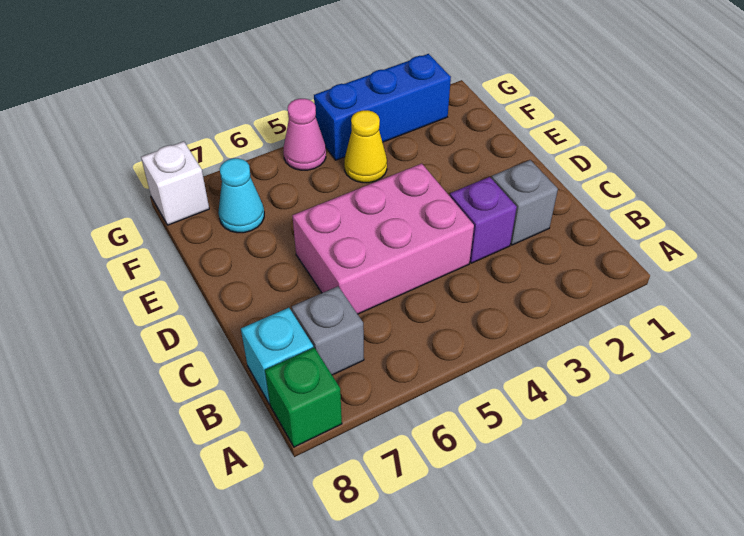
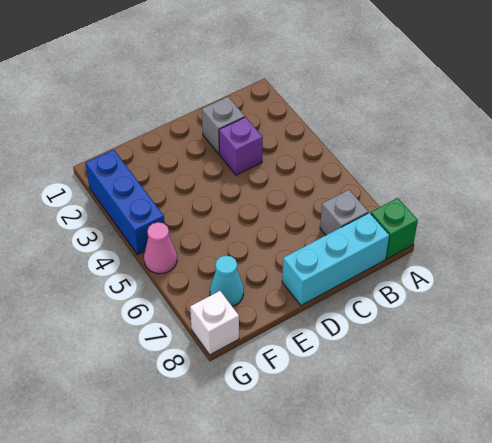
cyan 1x1 brick [241,308,313,404] -> cyan 1x3 brick [282,213,389,305]
pink 2x3 brick [292,164,474,314] -> none
yellow 1x1 cone [344,110,387,183] -> none

